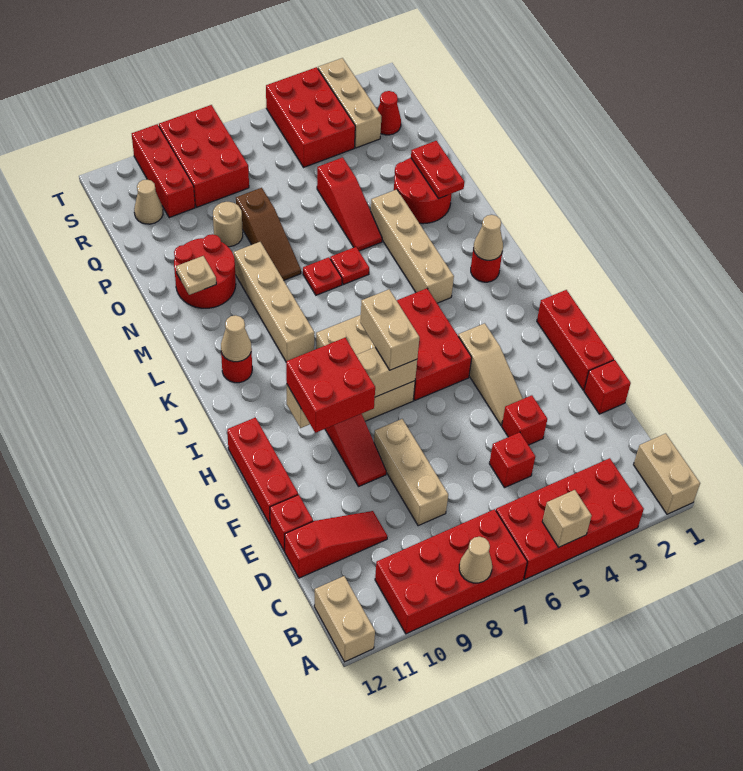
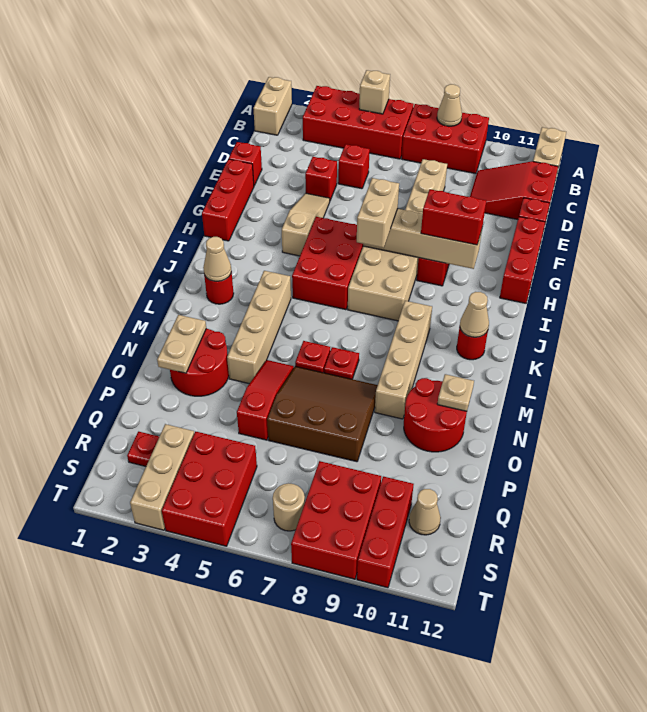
red 2x4 brick [375,509,527,634] -> red 2x3 brick [402,104,489,174]
red 1x3 slope [285,511,388,578] -> red 2x3 slope [470,162,558,219]
red 2x2 brick [286,338,375,433] -> red 1x2 brick [421,189,486,245]
red 1x2 plate [411,141,464,199] -> tan 1x2 plate [157,315,206,373]
brown 1x3 slope [236,188,301,280] -> brown 3x3 slope [267,366,378,462]
tan 1x1 round brick [213,202,243,247] -> tan 1x1 round brick moved to [273,483,305,531]
red 1x1 cone [378,91,401,135] -> red 1x1 plate [127,432,159,466]

